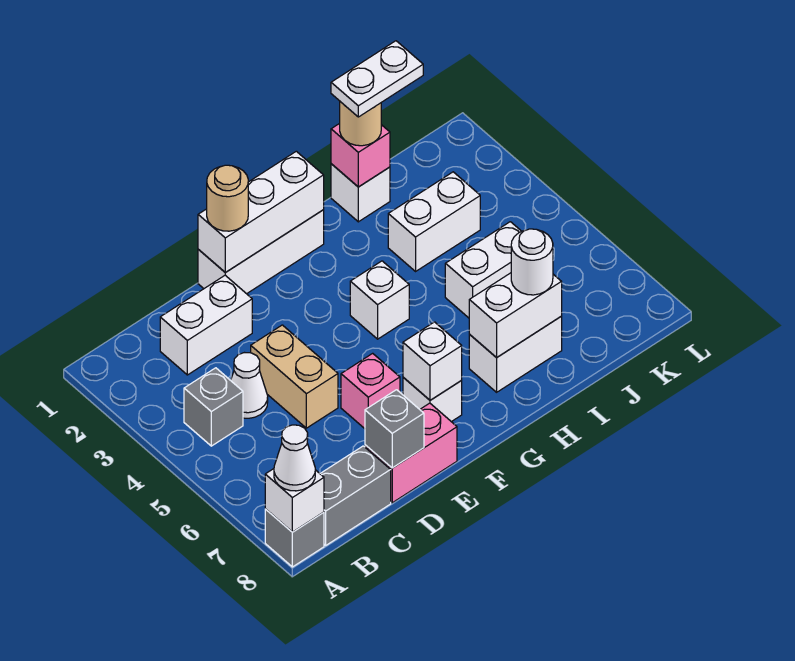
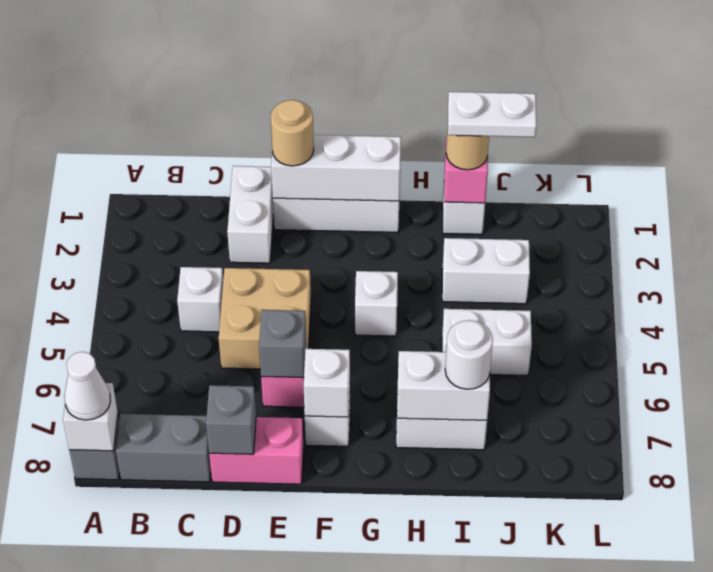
grey 1x1 brick [184,368,243,446] -> grey 1x1 brick moved to [259,310,306,378]
white 1x2 brick [160,275,252,375] -> white 1x2 brick turned to [227,166,274,263]
white 1x1 cone [231,353,268,418] -> white 1x1 brick [177,267,223,332]
tan 1x2 brick [251,325,338,428] -> tan 2x2 brick [219,268,311,369]

